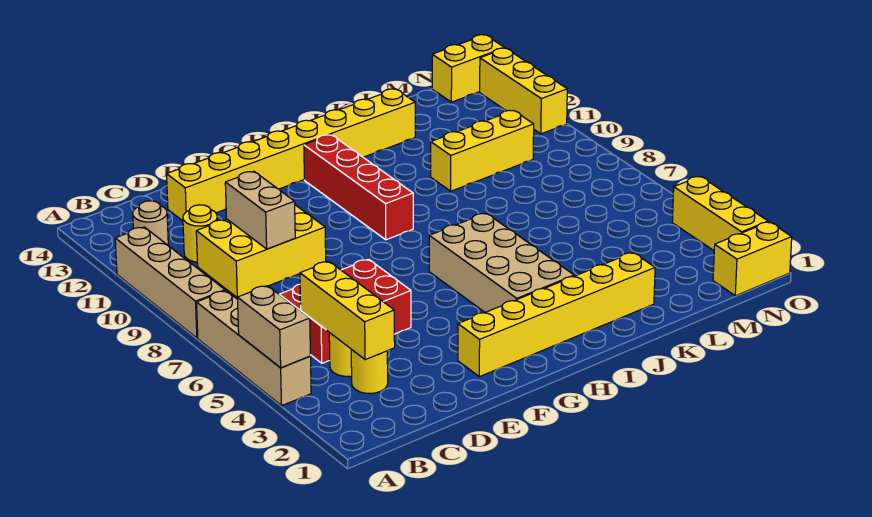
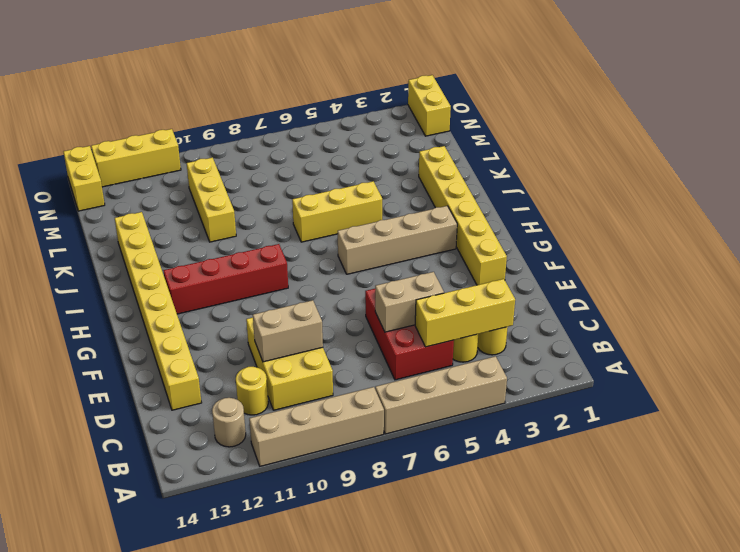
tan 1x2 brick [237,286,310,368] -> tan 1x2 brick moved to [375,272,444,332]
tan 2x4 brick [429,213,574,312] -> tan 1x4 brick [338,206,457,274]
yellow 1x3 brick [672,176,768,251] -> yellow 1x3 brick moved to [292,181,382,242]

